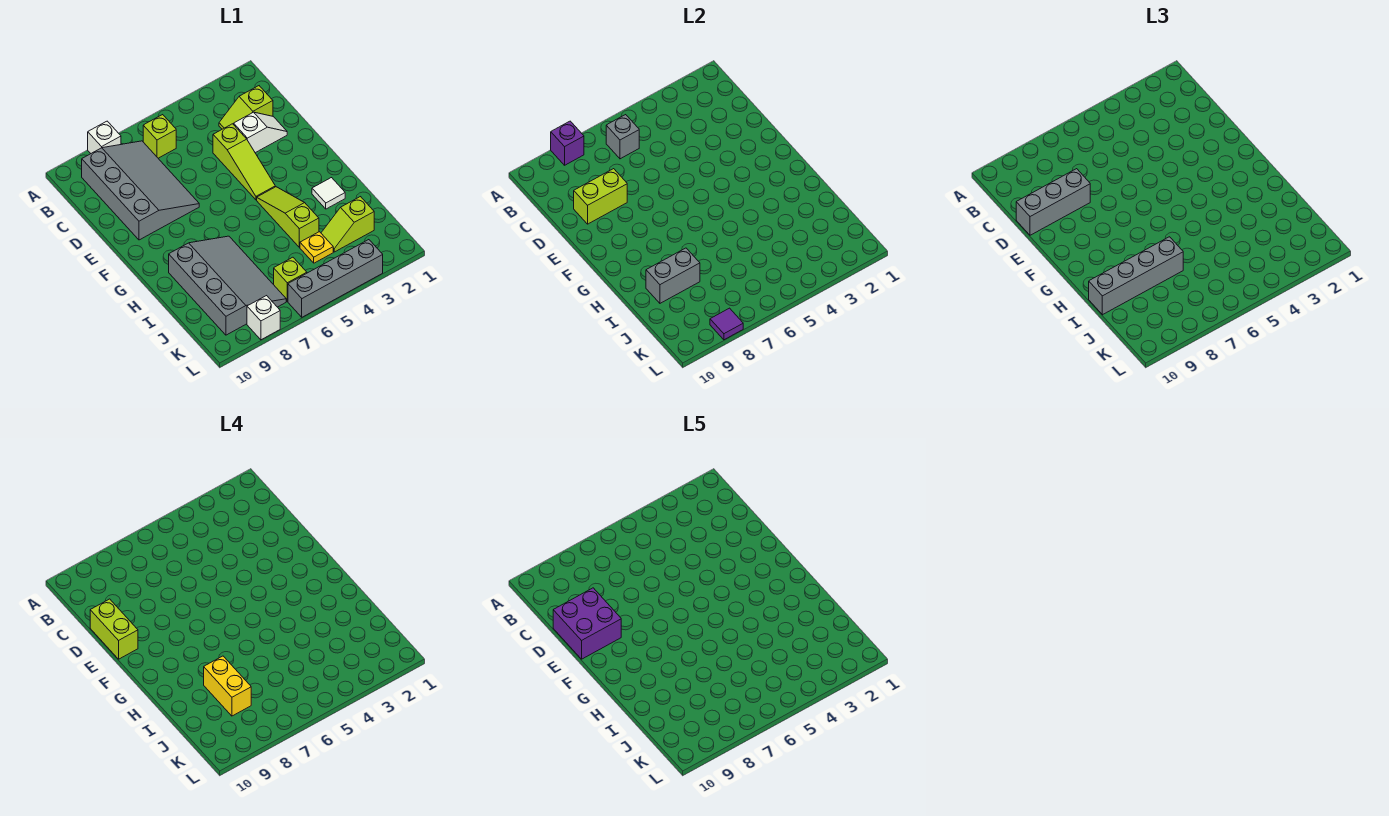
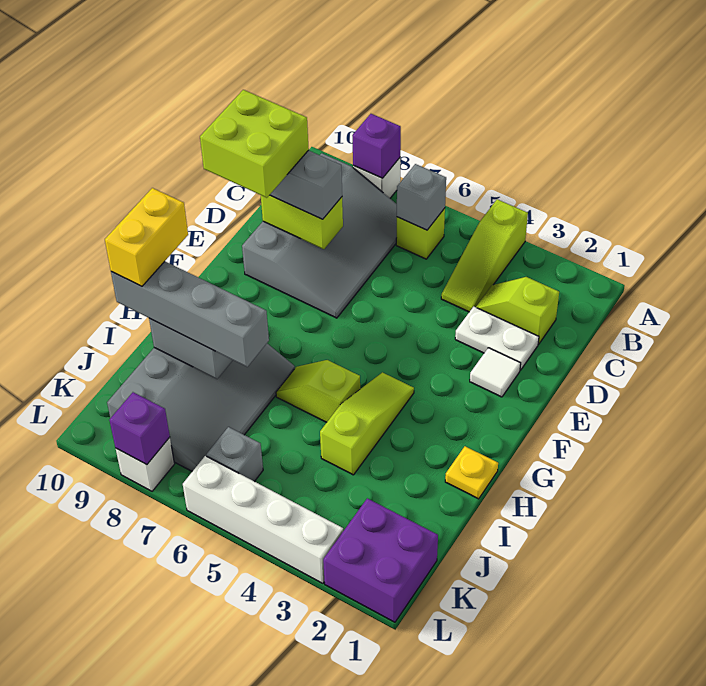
white 1x2 slope [234,112,287,153] -> white 1x2 plate [455,306,539,370]
lime 1x3 slope [213,124,275,200] -> lime 1x3 slope moved to [441,199,528,312]
purple 2x2 brick [553,588,621,659] -> purple 2x2 brick moved to [323,498,438,622]
lime 1x2 brick [90,599,138,659] -> lime 2x2 brick [200,90,309,198]
white 1x1 tile [312,178,345,209] -> white 1x1 tile moved to [470,348,521,397]
yellow 1x2 brick [204,656,251,716] -> yellow 1x2 brick moved to [105,188,188,286]
lime 1x2 slope [321,197,374,252] -> lime 1x2 slope moved to [276,360,360,422]
yellow 1x1 plate [300,232,333,263] -> yellow 1x1 plate moved to [445,446,498,499]
lime 1x1 brick [274,257,307,301] -> grey 1x1 brick [206,427,263,482]
grey 1x4 brick [288,240,383,317] -> white 1x4 brick [183,456,343,583]
purple 1x1 tile [710,308,743,340] -> purple 1x1 brick [109,392,170,465]

